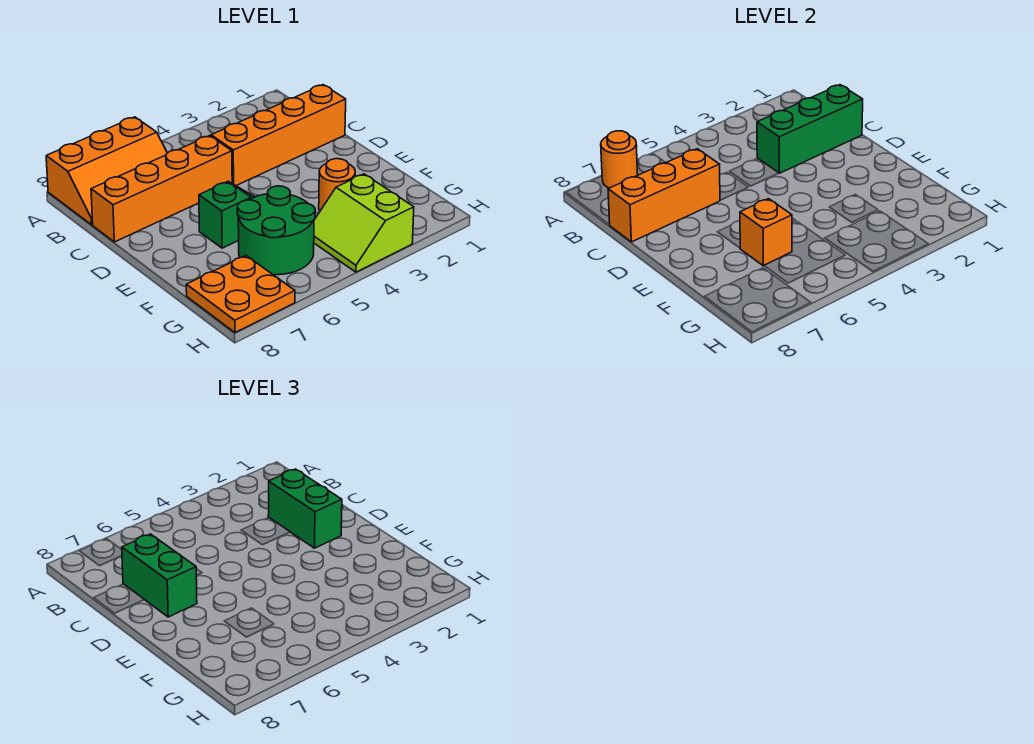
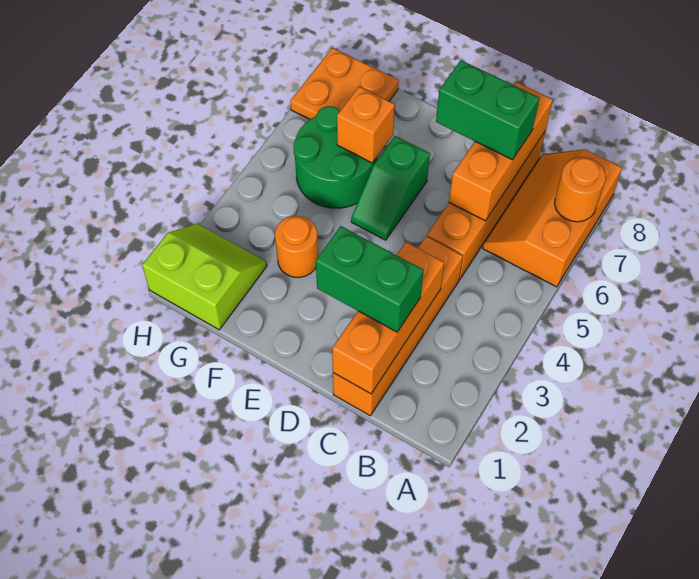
green 1x3 brick [757,85,863,173] -> orange 1x3 brick [332,242,444,394]
lime 2x2 slope [314,174,414,272] -> lime 2x2 slope moved to [142,224,267,330]

